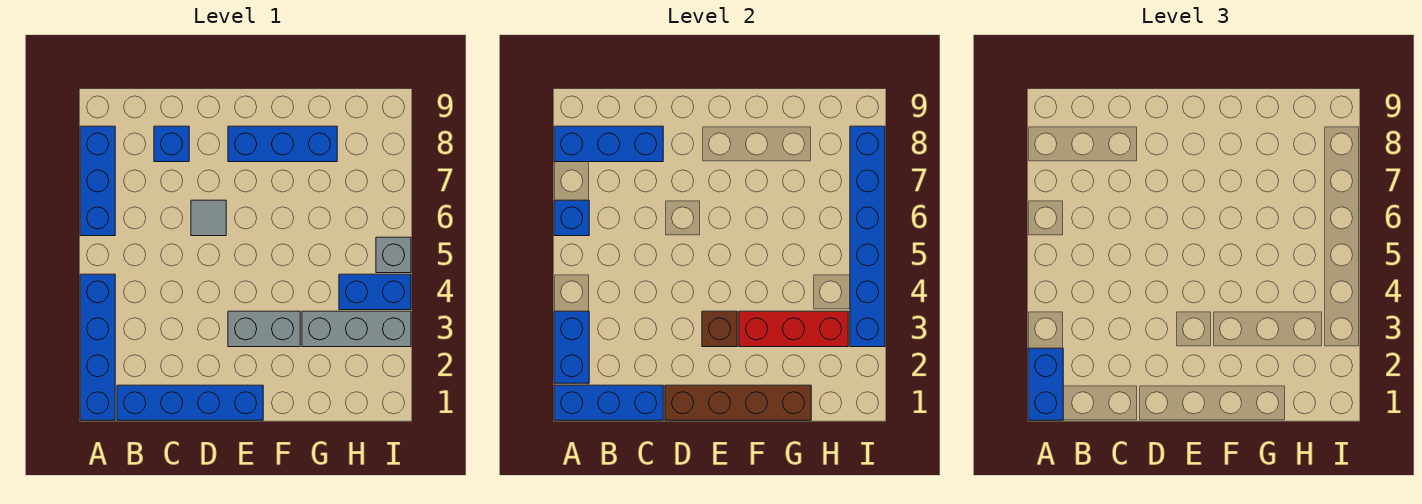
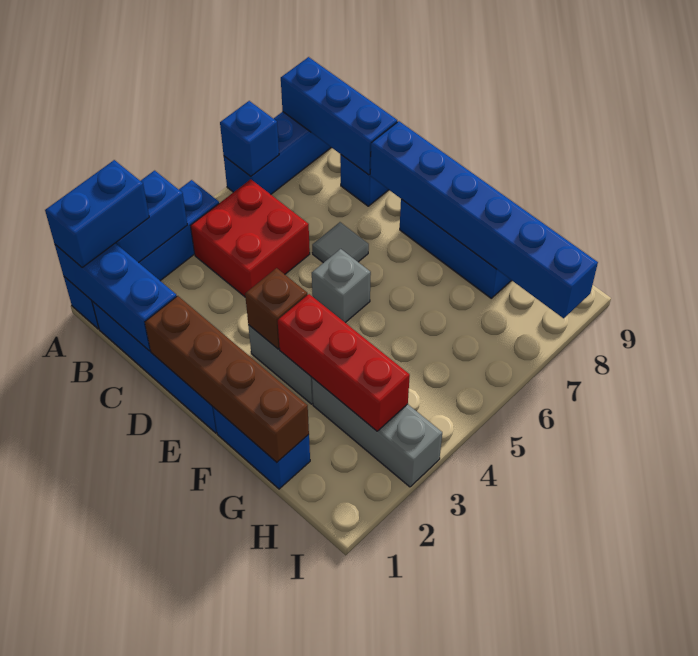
none -> red 2x2 brick [191,179,310,297]
blue 1x2 brick [339,274,411,310] -> blue 1x2 brick moved to [213,407,310,489]
blue 1x6 brick [850,126,885,347] -> blue 1x6 brick turned to [370,121,598,318]
grey 1x1 brick [376,237,411,273] -> grey 1x1 brick moved to [312,249,371,323]

